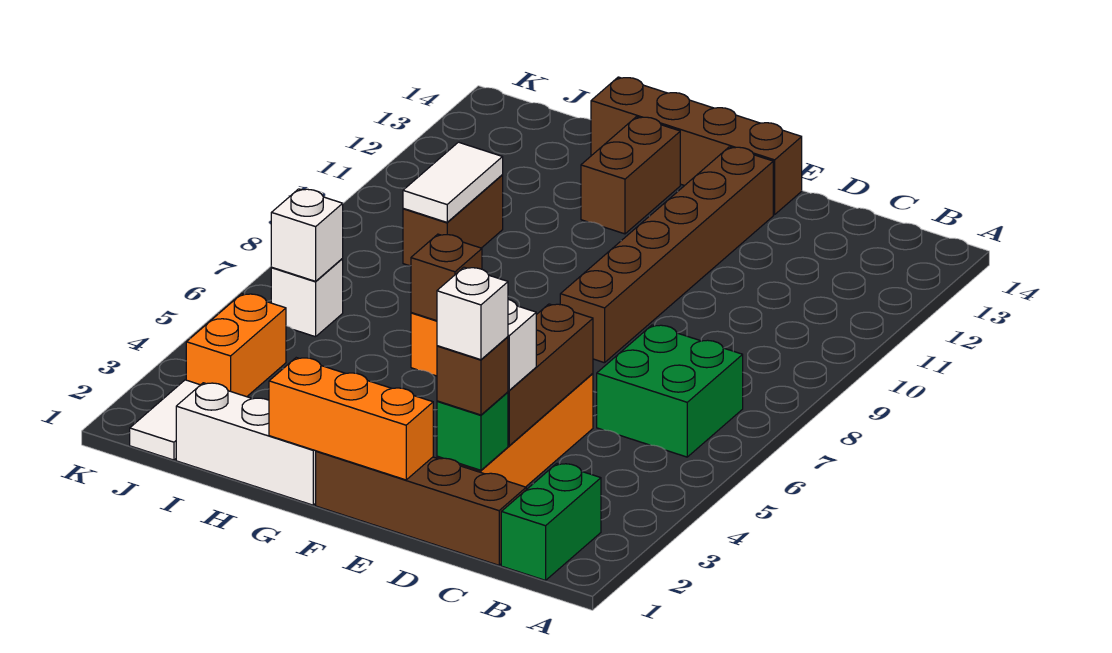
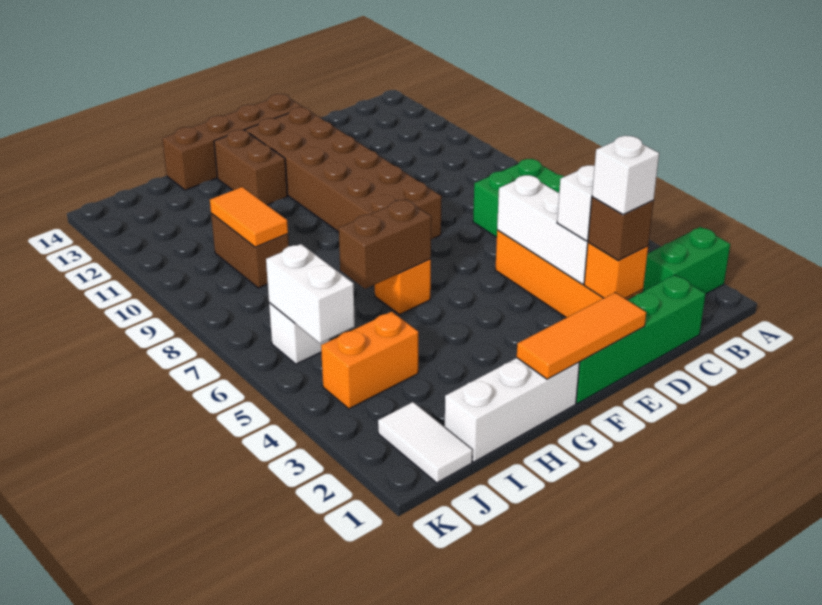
green 1x2 brick [501,464,601,580] -> green 1x2 brick turned to [643,227,730,294]
brown 1x4 brick [316,451,526,565] -> green 1x4 brick [576,275,706,404]
green 1x1 brick [437,392,508,470] -> orange 1x1 brick [584,242,648,299]
brown 1x3 brick [508,304,593,446] -> white 1x3 brick [497,175,588,284]
orange 1x3 brick [269,358,433,480] -> orange 1x3 tile [517,293,646,379]
brown 1x6 brick [560,147,773,363] -> brown 2x6 brick [245,107,442,240]
brown 1x1 brick [411,234,482,321] -> brown 1x2 brick [339,199,431,289]
white 1x2 tile [403,142,503,222] -> orange 1x2 tile [210,187,288,247]
orange 1x2 brick [186,294,286,397] -> orange 1x2 brick turned to [321,312,418,409]
white 1x1 brick [271,189,343,281] -> white 1x2 brick [266,244,355,343]

